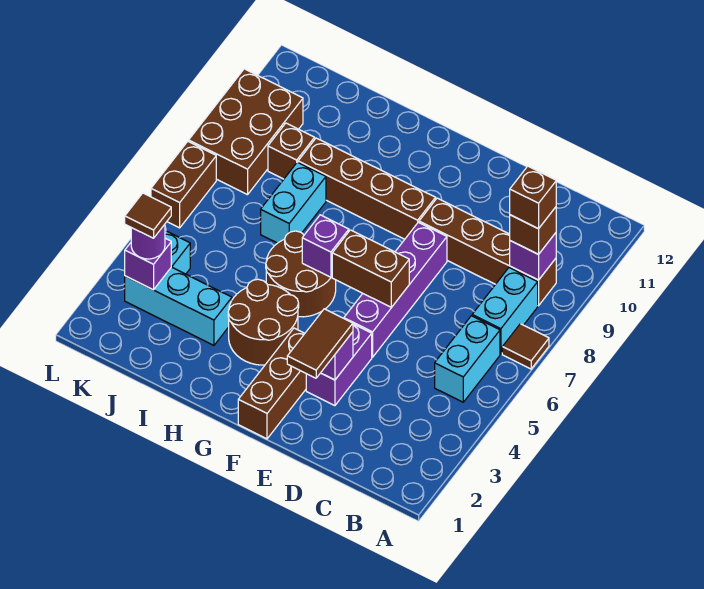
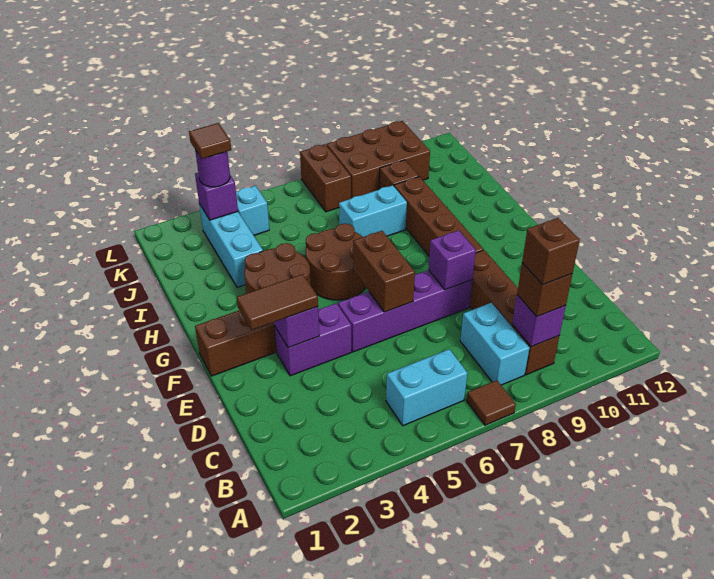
cyan 1x2 brick [472,268,538,354] -> cyan 1x2 brick turned to [460,303,529,385]
purple 1x1 brick [302,215,349,277] -> purple 1x1 brick moved to [429,230,476,290]
brown 1x2 brick [151,141,216,228] -> brown 1x2 brick turned to [300,144,351,212]

